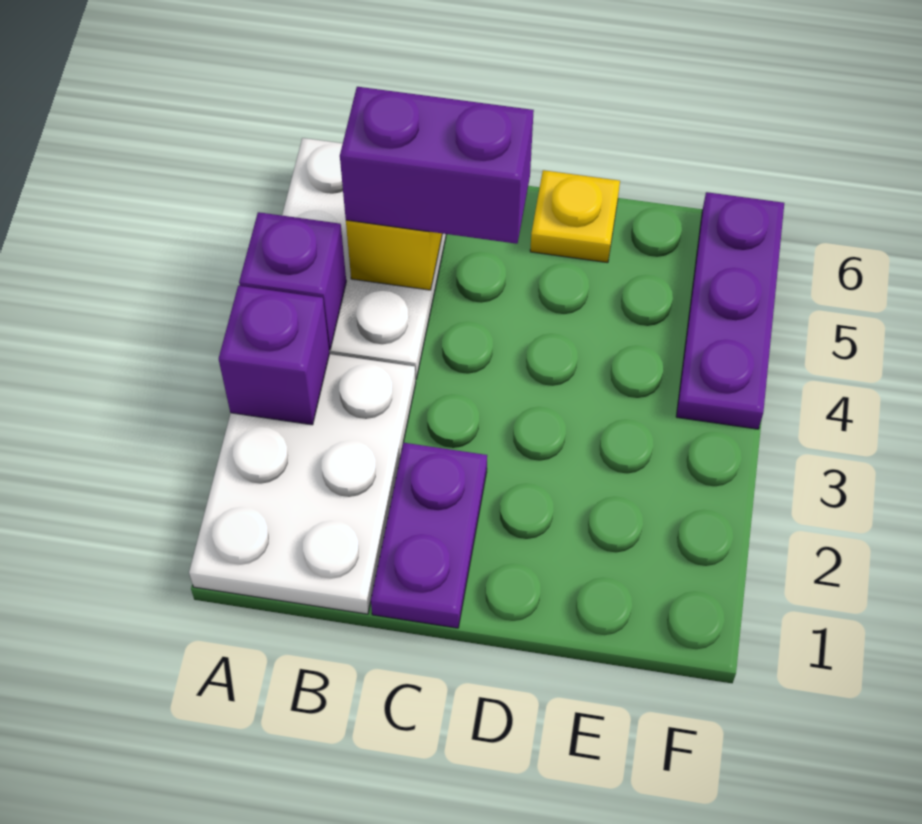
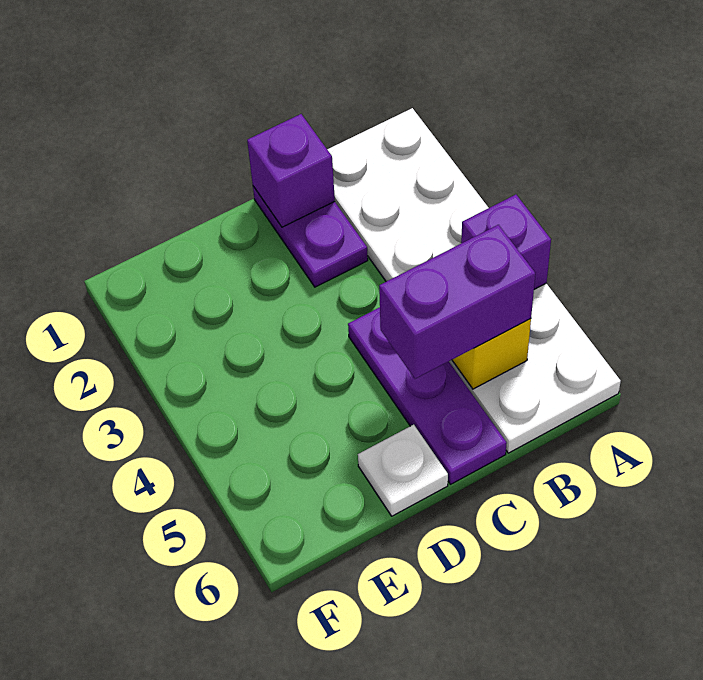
purple 1x1 brick [219,286,329,425] -> purple 1x1 brick moved to [247,114,335,227]
yellow 1x1 plate [530,170,620,263] -> white 1x1 plate [358,425,448,516]
purple 1x3 plate [676,192,784,429] -> purple 1x3 plate moved to [348,307,507,484]

